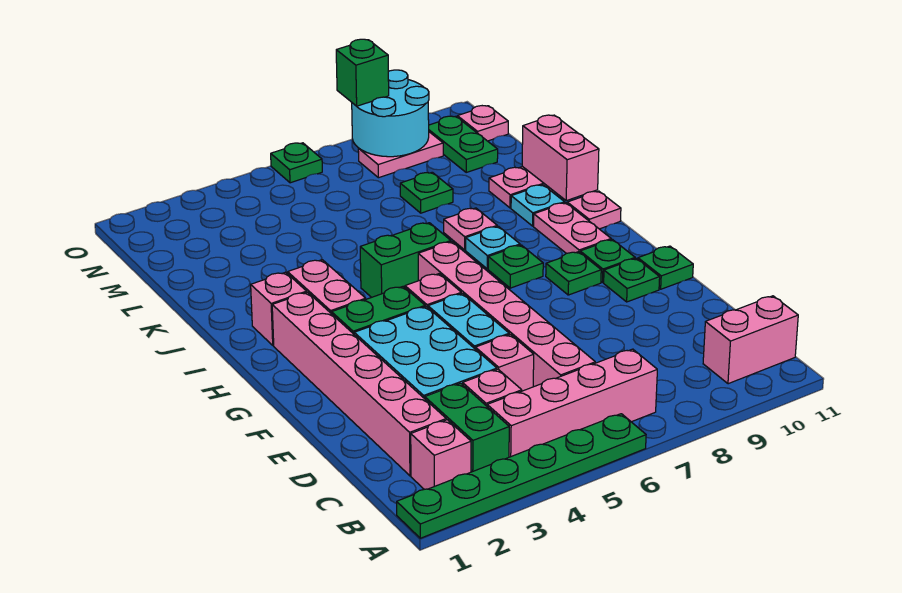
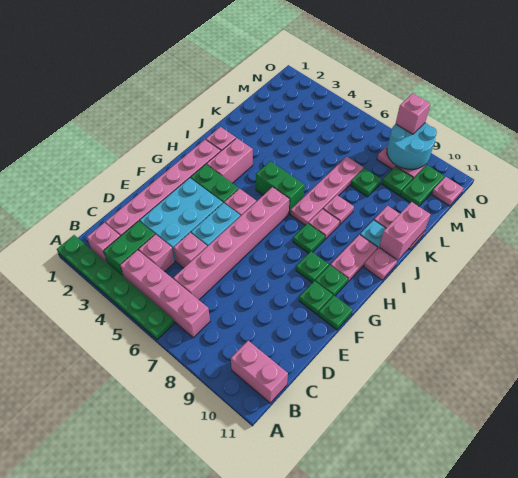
none -> pink 1x4 plate [290,157,363,225]
cyan 1x1 plate [466,226,520,269] -> pink 1x1 plate [308,209,340,239]
green 1x1 plate [271,143,322,183] -> green 1x1 plate moved to [382,166,413,195]
green 1x1 brick [336,39,389,106] -> pink 1x1 brick [396,93,430,134]

